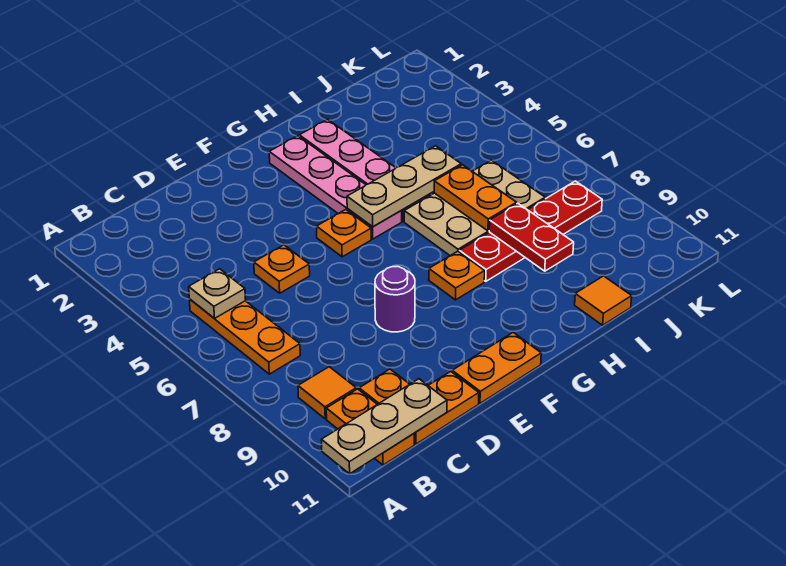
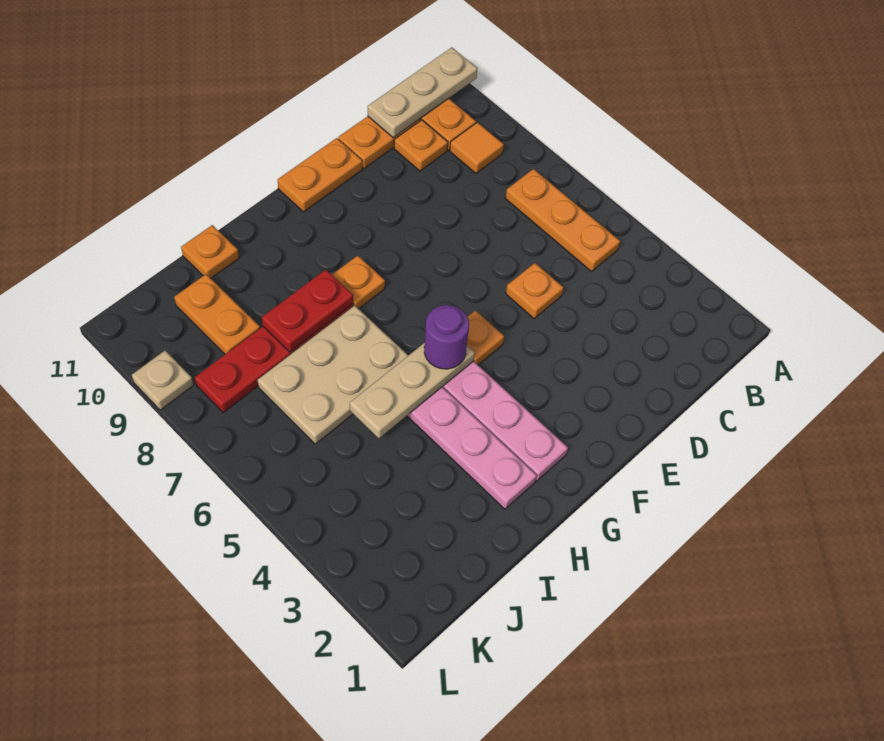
tan 1x1 plate [189,269,246,318] -> tan 1x1 plate moved to [132,351,193,410]
purple 1x1 round brick [375,267,415,332] -> purple 1x1 round brick moved to [424,305,469,369]
orange 1x2 plate [434,165,517,231] -> orange 1x2 plate moved to [174,274,260,354]
red 1x2 plate [489,203,574,271] -> red 1x2 plate turned to [262,270,353,352]
orange 1x1 tile [575,276,632,325] -> orange 1x1 plate [181,225,239,278]

